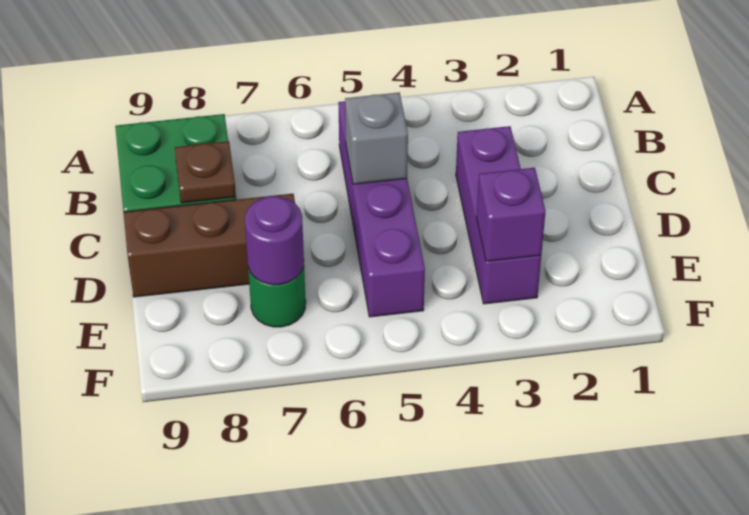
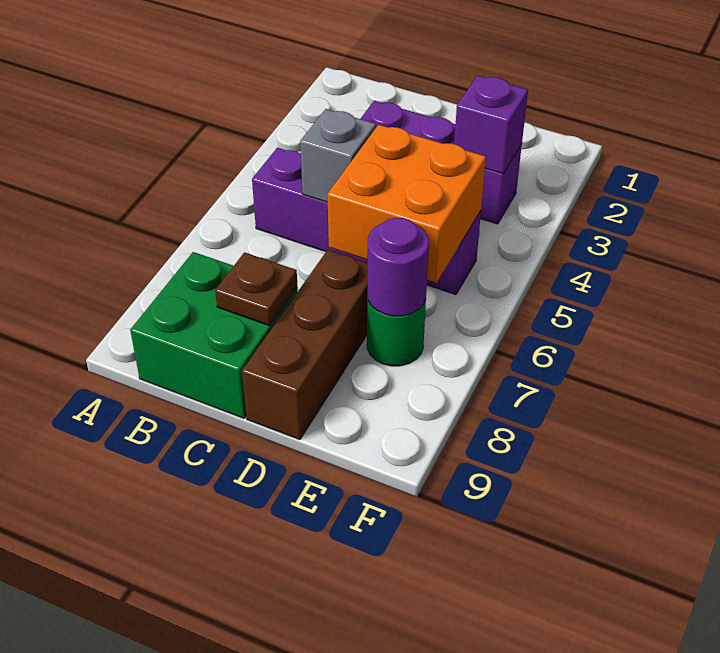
none -> orange 2x2 brick [327,125,486,283]

